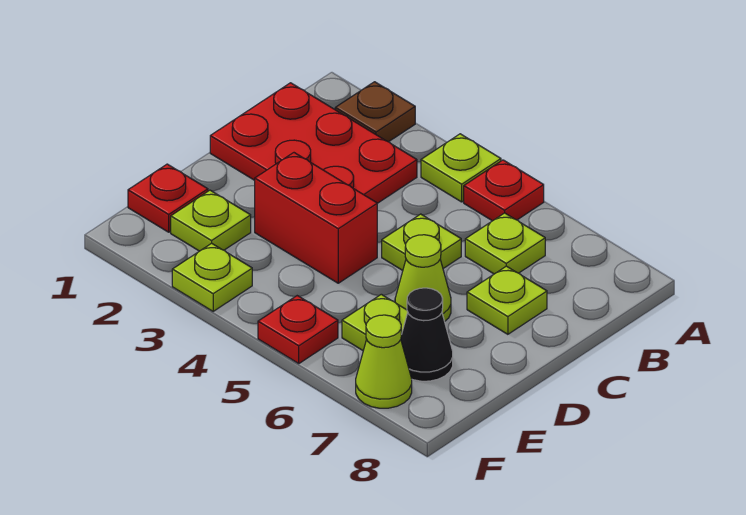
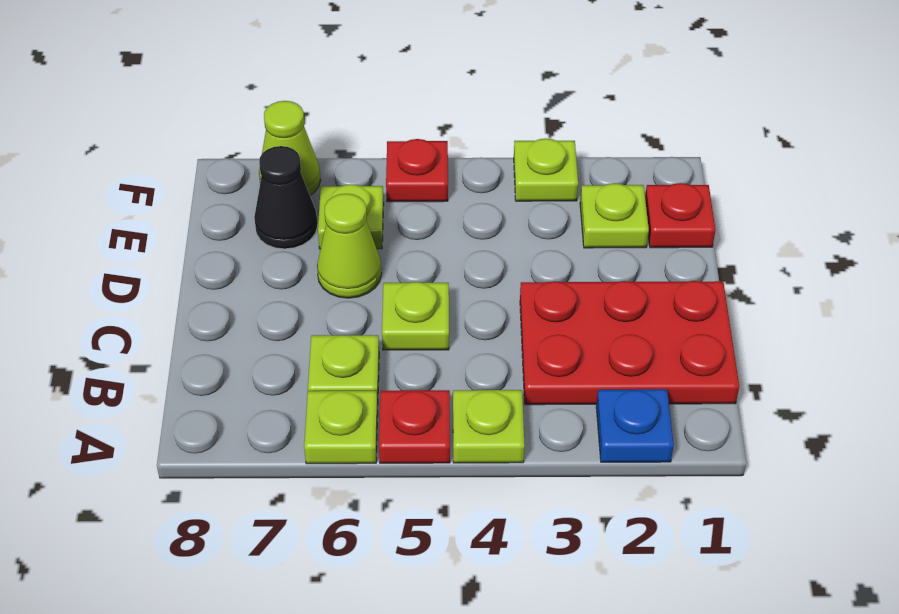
brown 1x1 plate [335,82,415,142] -> blue 1x1 plate [596,389,674,462]
lime 1x1 plate [467,266,547,334] -> lime 1x1 plate moved to [304,391,378,464]
red 1x2 brick [255,153,377,283] -> none

